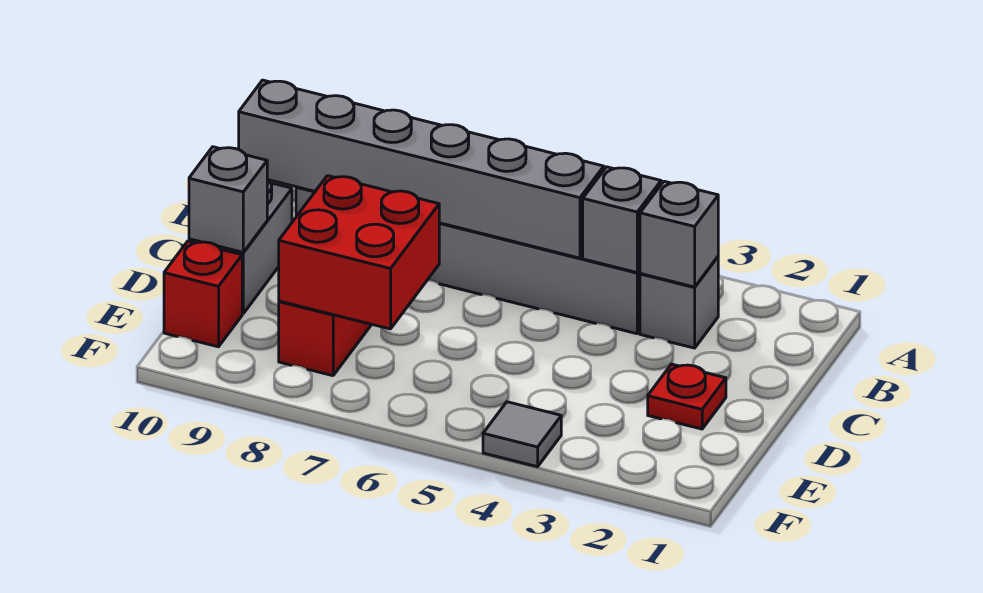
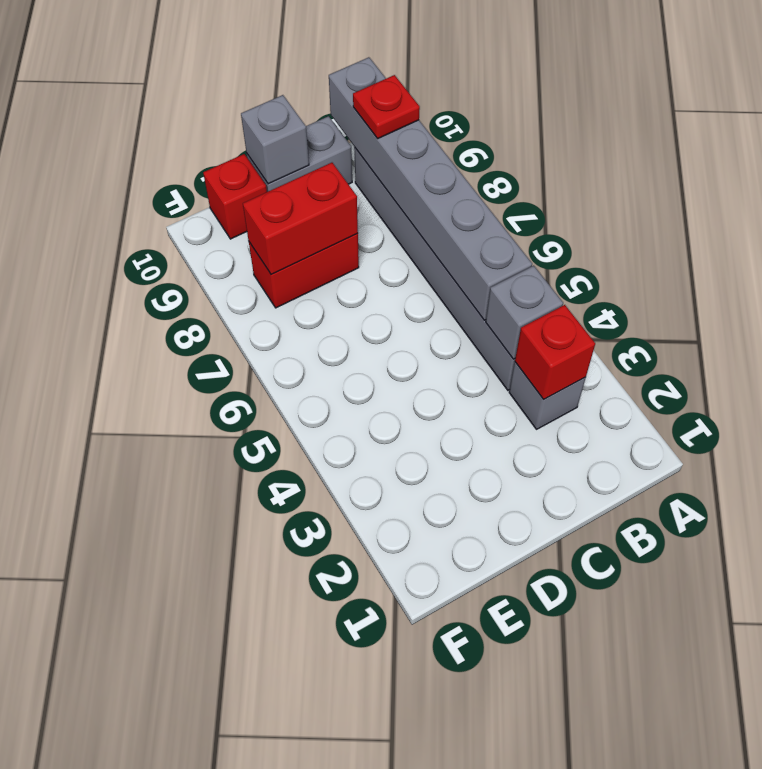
grey 1x1 brick [640,181,718,287] -> red 1x1 brick [515,305,595,399]
red 1x1 plate [648,364,726,429] -> red 1x1 plate moved to [353,75,420,139]
red 2x2 brick [279,176,439,329] -> red 1x2 brick [243,163,358,275]
grey 1x1 tile [483,402,561,467] -> none

